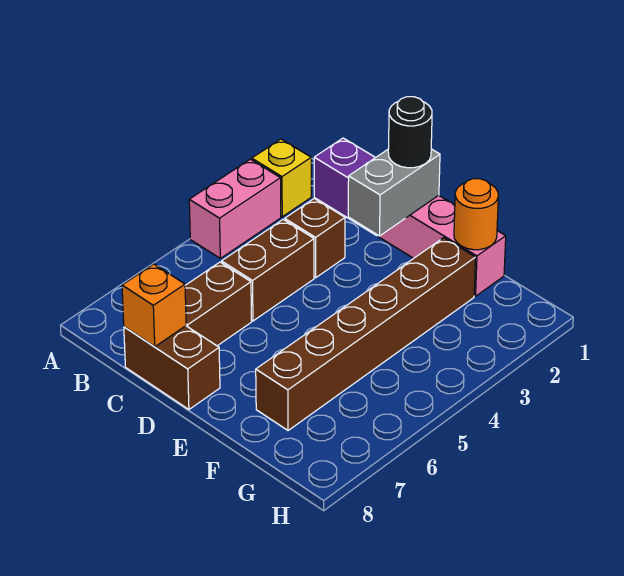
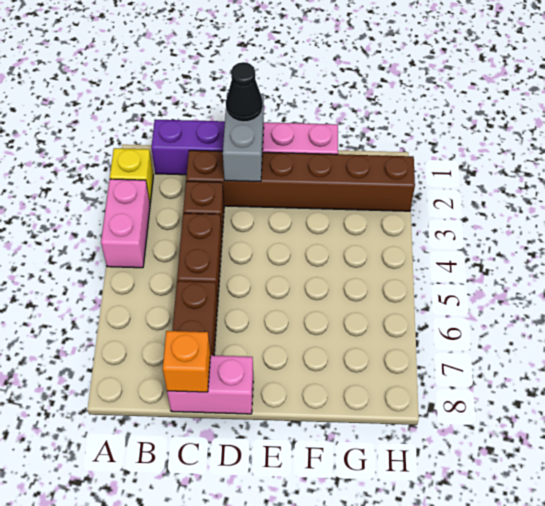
brown 1x2 brick [124,326,220,409] -> pink 1x2 brick [167,355,253,414]
black 1x1 round brick [388,97,432,168] -> black 1x1 cone [226,62,263,122]
orange 1x1 round brick [454,179,498,250] -> none
brown 1x6 brick [256,238,476,431] -> brown 1x6 brick turned to [186,150,415,211]

